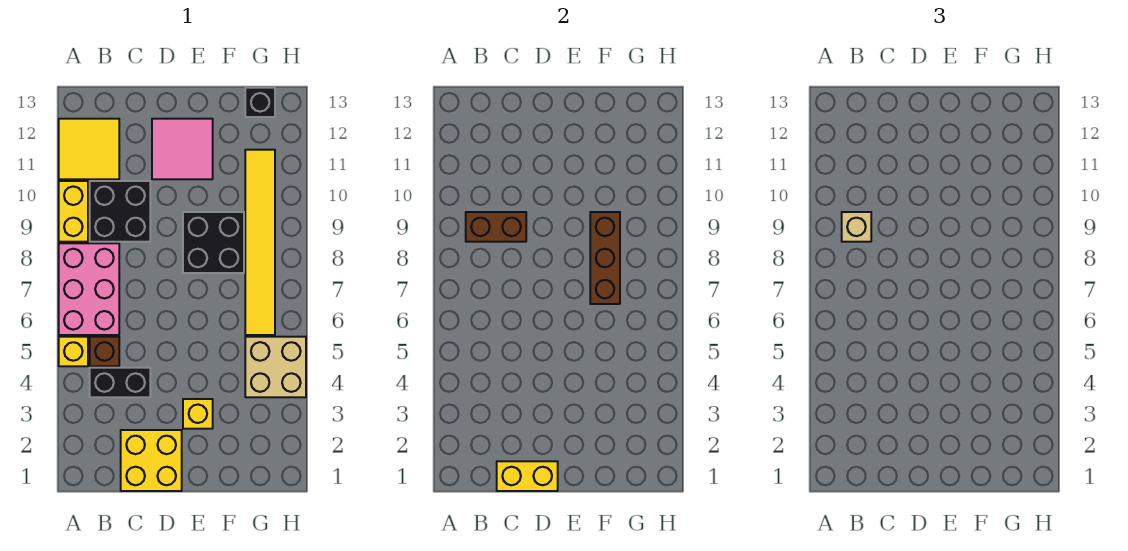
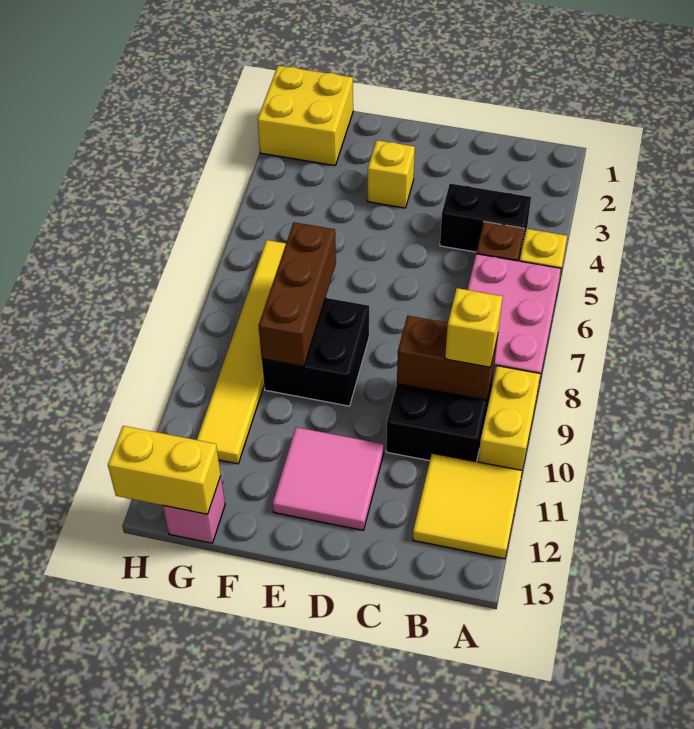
tan 1x1 brick [842,212,871,242] -> yellow 1x1 brick [445,288,503,367]
yellow 2x2 brick [121,430,182,491] -> yellow 2x2 brick moved to [257,66,353,166]
yellow 1x2 brick [497,461,558,491] -> yellow 1x2 brick moved to [108,426,221,514]
tan 2x2 brick [245,337,306,397] -> none
black 1x1 brick [245,88,275,117] -> pink 1x1 brick [163,476,225,543]

